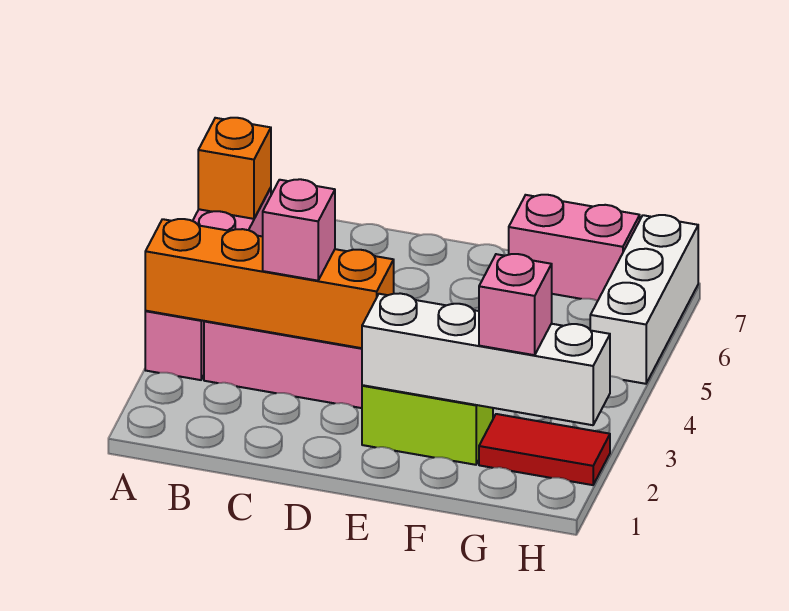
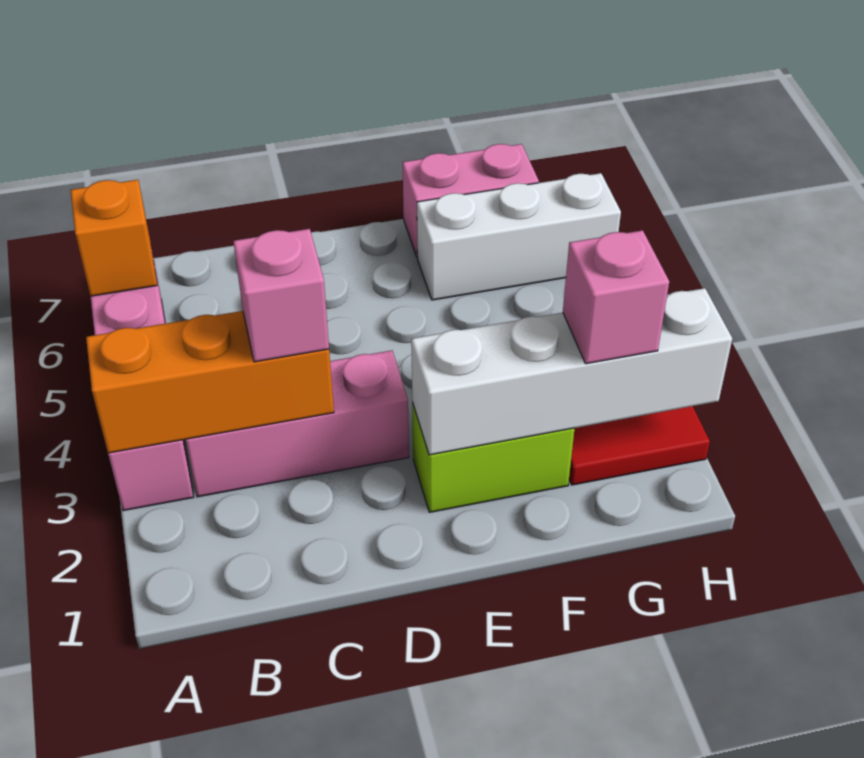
orange 1x4 brick [145,219,394,348] -> orange 1x3 brick [86,311,334,453]
white 1x3 brick [590,215,698,384] -> white 1x3 brick turned to [417,173,621,300]

